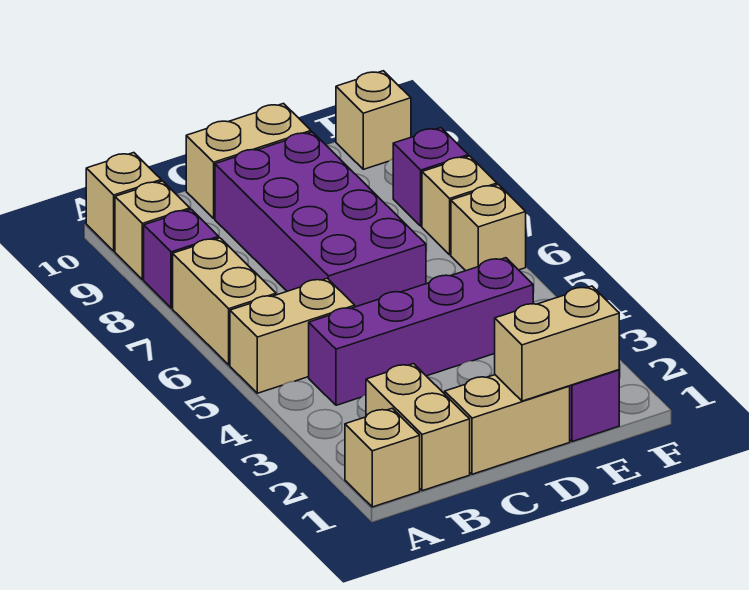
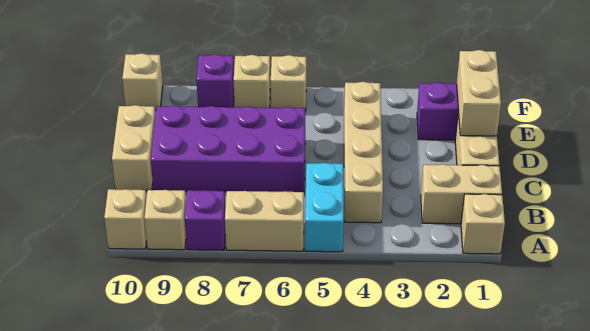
tan 1x2 brick [230,278,355,393] -> cyan 1x2 brick [305,163,344,252]
purple 1x4 brick [309,258,533,405] -> tan 1x4 brick [344,82,383,223]

